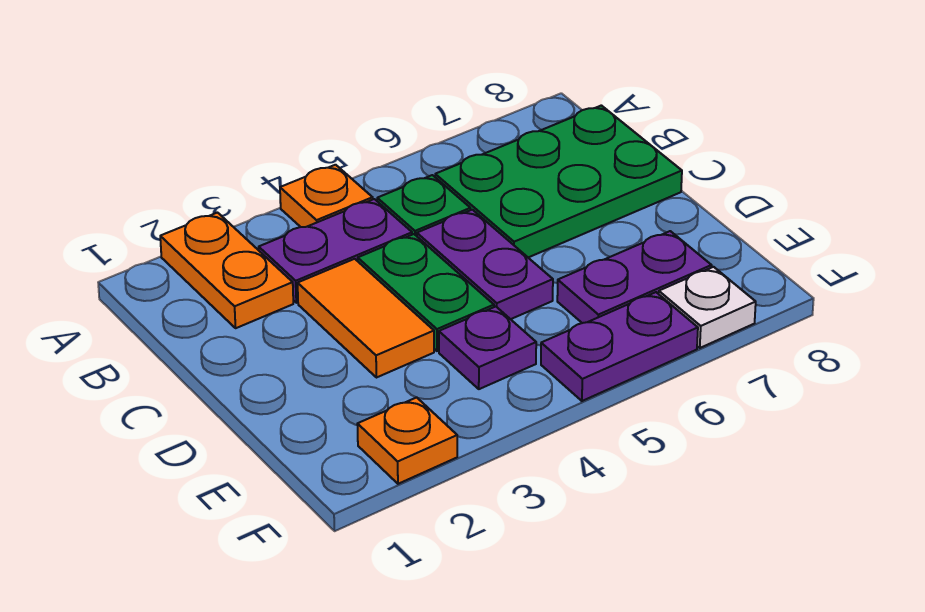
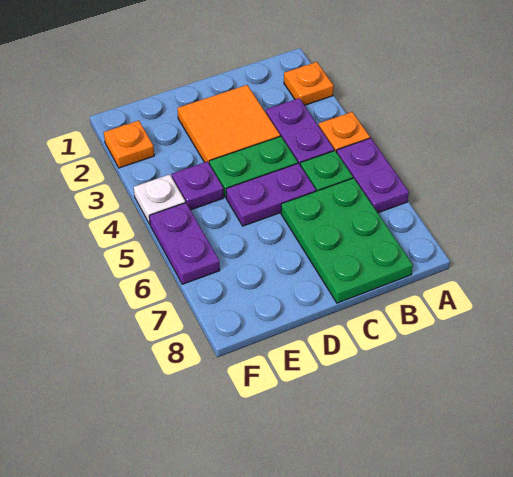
orange 1x2 plate [160,213,293,328] -> orange 1x1 plate [284,62,334,105]
orange 1x2 tile [298,259,434,378] -> orange 2x2 tile [177,85,280,163]
purple 1x2 plate [557,231,712,323] -> purple 1x2 plate moved to [337,138,409,213]
white 1x1 plate [659,267,756,348] -> white 1x1 plate moved to [134,174,185,224]

